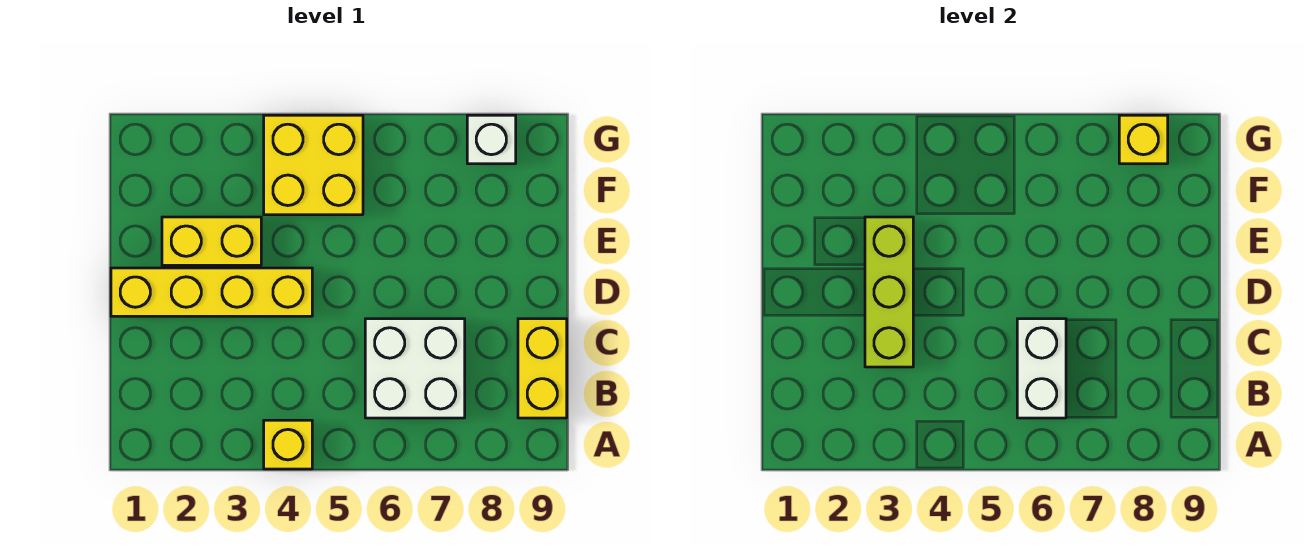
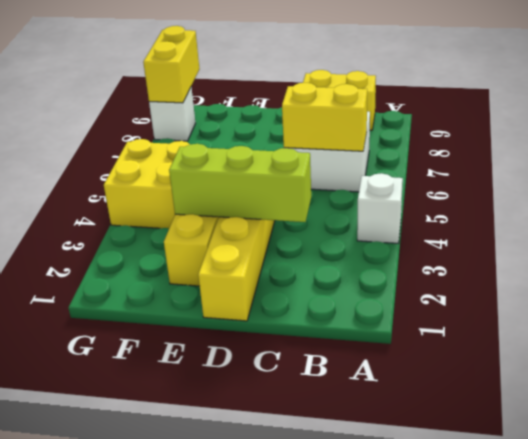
yellow 1x1 brick [264,420,312,469] -> white 1x1 brick [357,173,403,243]
white 1x2 brick [1017,319,1066,418] -> yellow 1x2 brick [282,83,367,151]
yellow 1x1 brick [1119,115,1168,164] -> yellow 1x2 brick [143,26,199,103]

